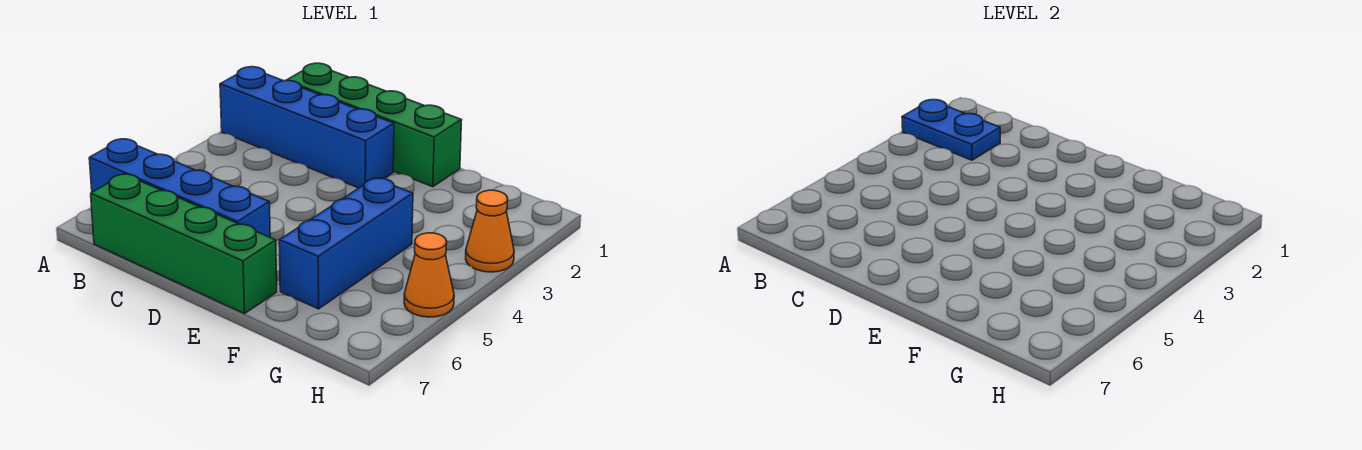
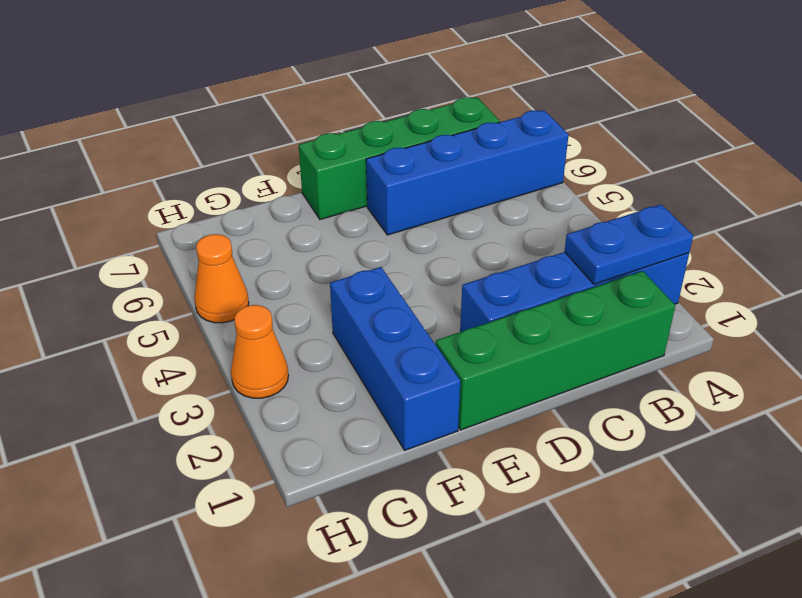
blue 1x3 brick [279,178,413,309] -> blue 1x3 brick moved to [330,267,460,450]

